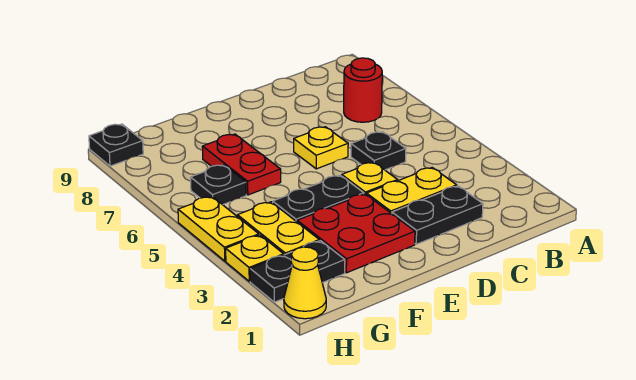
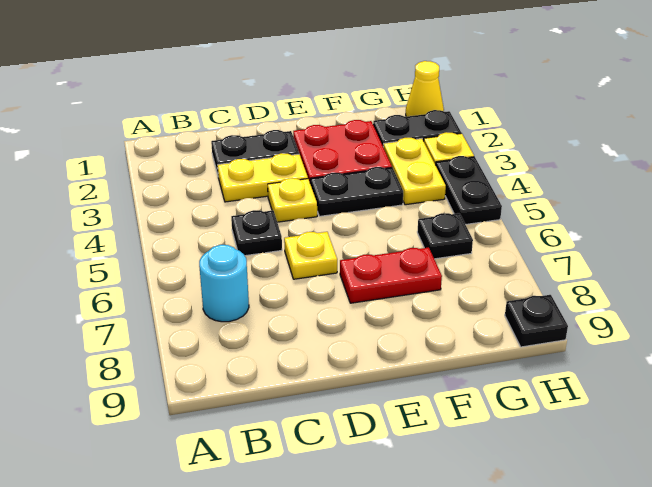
red 1x1 round brick [344,58,382,122] -> cyan 1x1 round brick [199,245,249,322]
red 1x2 plate [202,134,281,195] -> red 1x2 plate turned to [340,247,442,303]
yellow 1x2 plate [178,196,259,261] -> black 1x2 plate [436,156,502,224]

